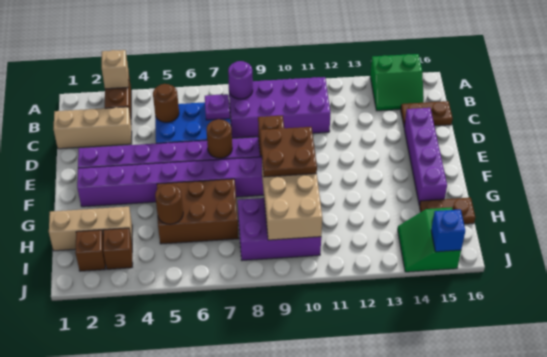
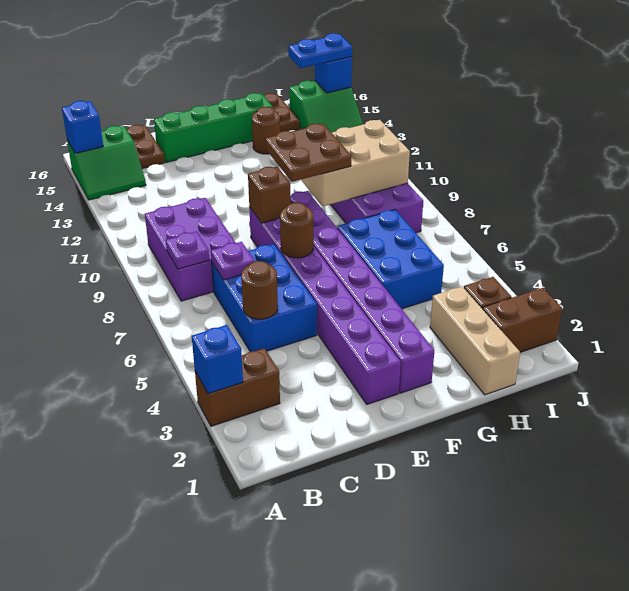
tan 1x1 brick [102,50,129,89] -> blue 1x1 brick [192,325,243,394]
green 2x2 slope [370,54,424,111] -> green 2x2 slope turned to [67,126,146,200]
none -> blue 1x1 brick [62,101,103,153]
purple 2x4 brick [229,77,331,138] -> purple 2x3 brick [145,198,236,301]
purple 1x1 round brick [228,61,253,99] -> purple 1x1 plate [166,231,209,269]
tan 1x3 brick [54,107,132,149] -> none
purple 1x4 brick [404,108,447,206] -> green 1x4 brick [154,93,273,163]
brown 2x3 brick [157,179,239,244] -> blue 2x3 brick [337,210,444,309]
brown 1x1 round brick [155,184,183,224] -> brown 1x1 round brick moved to [252,107,280,154]
brown 1x1 brick [75,230,106,271] -> brown 1x2 brick [483,288,562,352]
none -> blue 1x2 plate [289,33,352,68]

